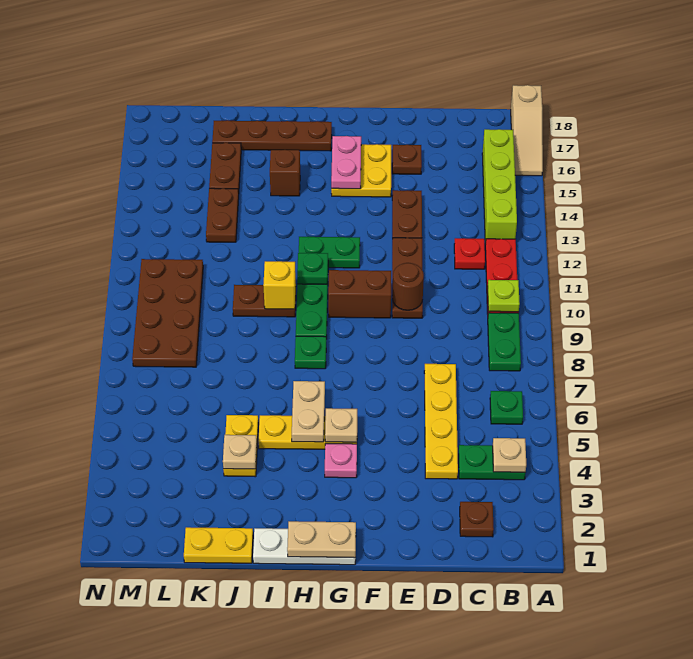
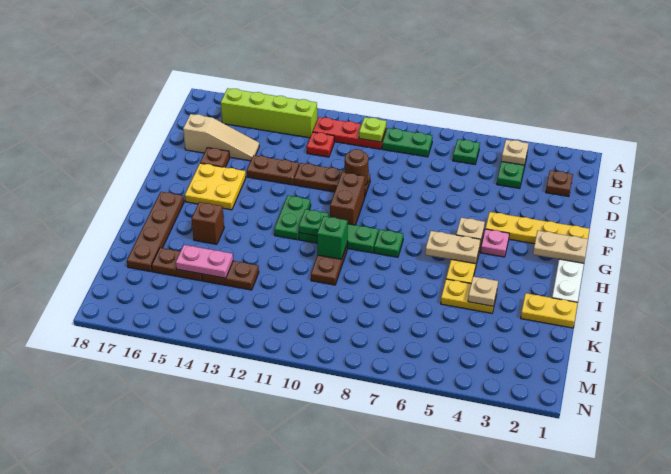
tan 1x3 slope [511,85,543,176] -> tan 1x3 slope moved to [183,114,259,161]
yellow 1x4 plate [424,364,458,479] -> yellow 1x4 plate moved to [485,212,589,244]
tan 1x2 plate [287,521,356,558] -> tan 1x2 plate turned to [533,231,588,263]
pink 1x2 plate [331,136,361,189] -> pink 1x2 plate moved to [176,245,233,278]
yellow 1x1 brick [263,261,296,309] -> green 1x1 brick [317,216,348,259]
yellow 1x2 plate [184,527,253,563] -> yellow 1x2 plate turned to [521,293,578,328]
brown 2x4 plate [132,259,203,367] -> none

